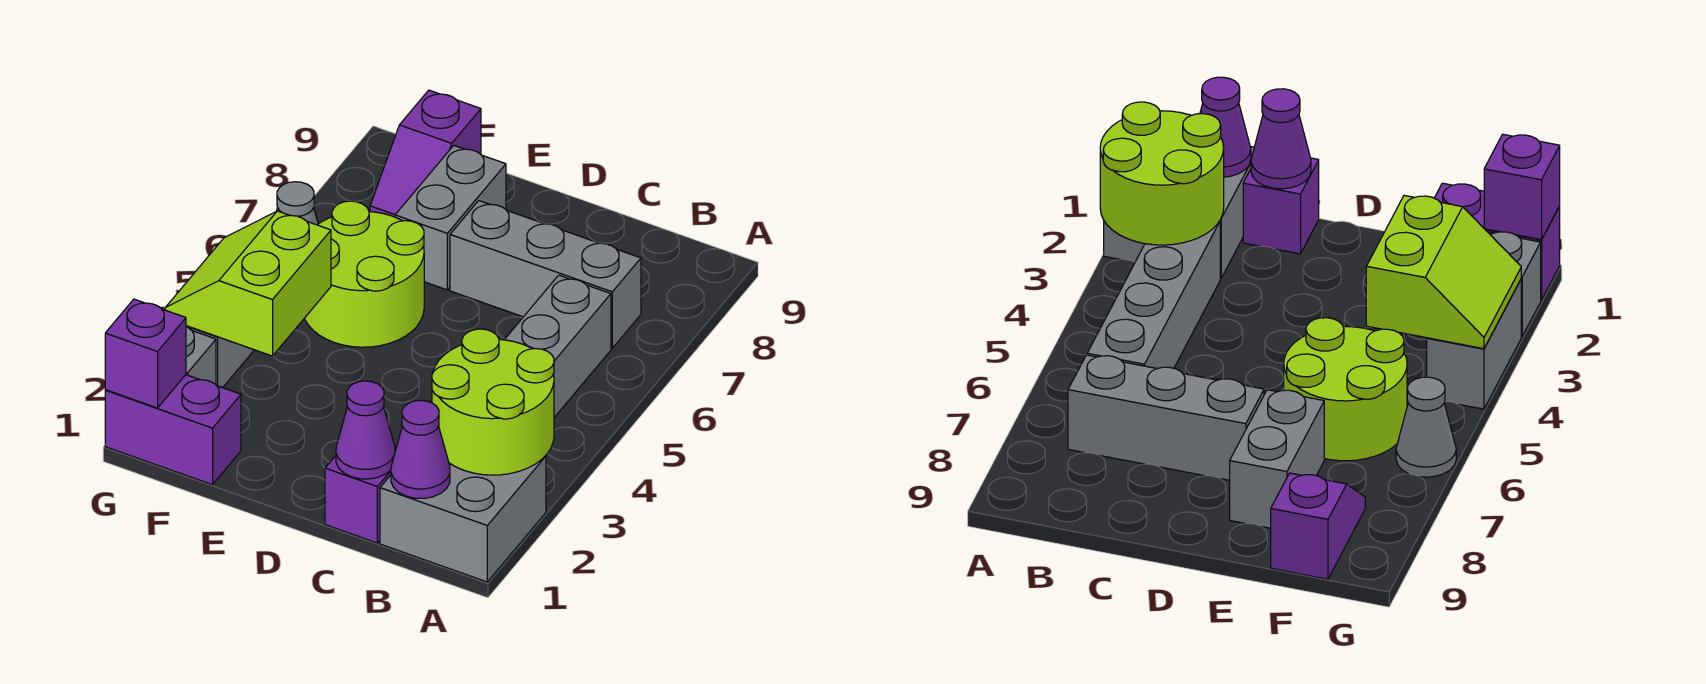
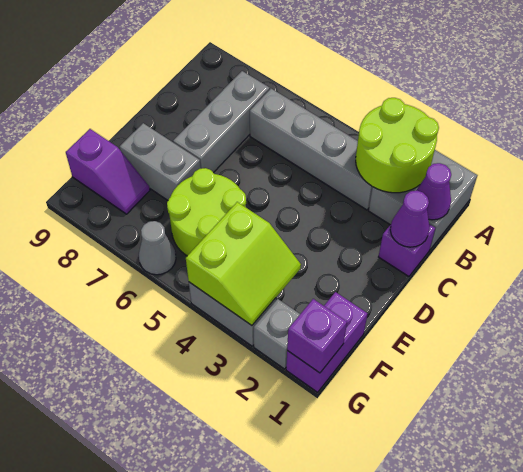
lime 2x2 slope [165,211,331,356] -> lime 2x2 slope turned to [186,202,301,325]

